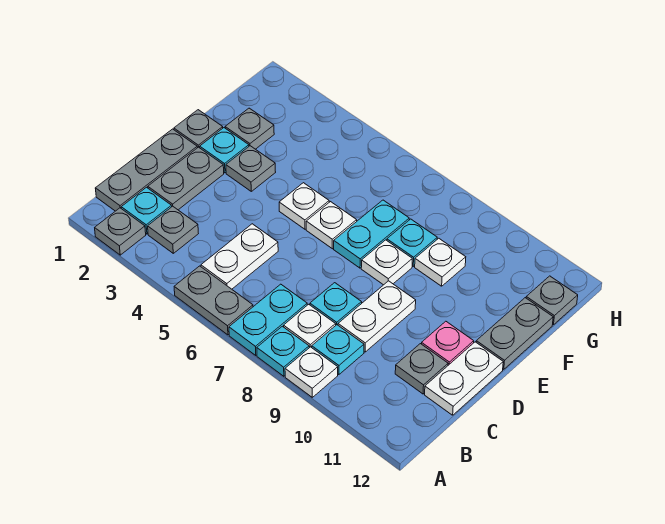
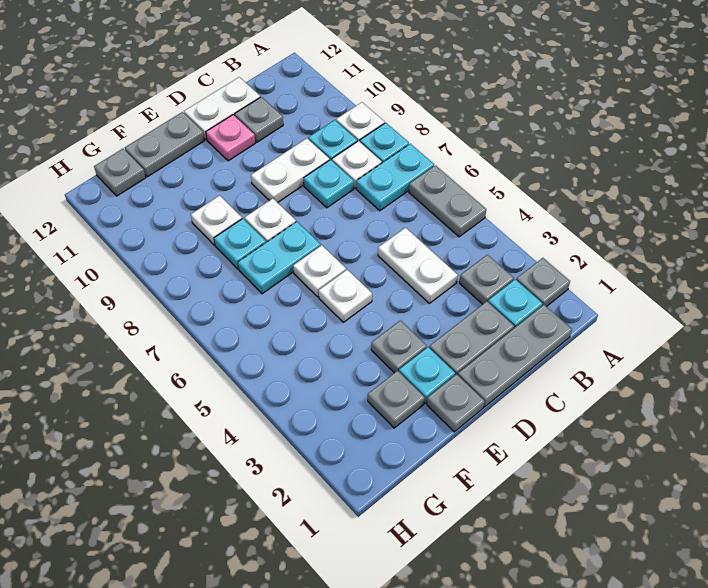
white 1x2 plate [201,224,278,289] -> white 1x2 plate turned to [378,228,458,303]

